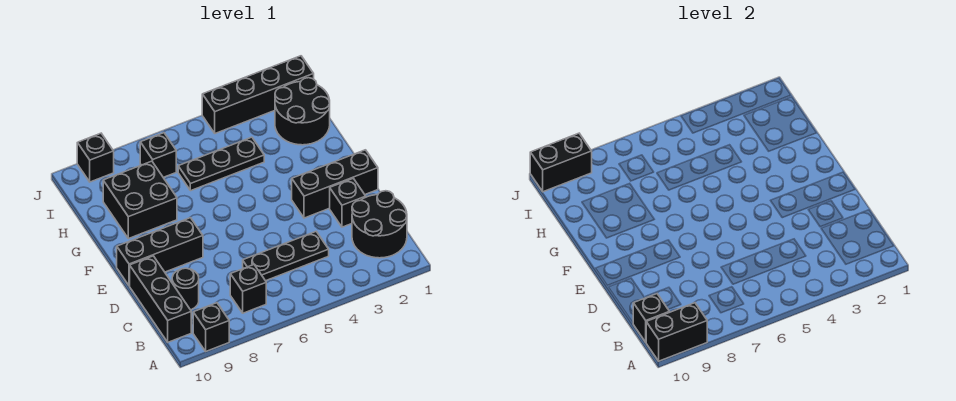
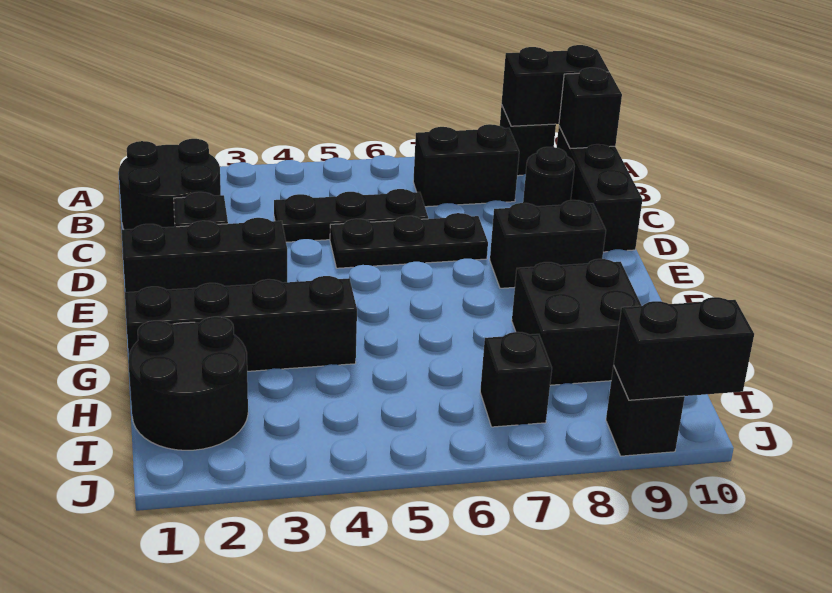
black 1x1 brick [230,265,266,313] -> black 1x2 brick [413,124,519,207]
black 1x3 brick [117,218,203,286] -> black 1x2 brick [490,200,606,288]
black 1x3 plate [178,137,264,191] -> black 1x3 plate moved to [330,213,488,268]
black 1x4 brick [202,56,314,133] -> black 1x4 brick moved to [125,276,357,371]

